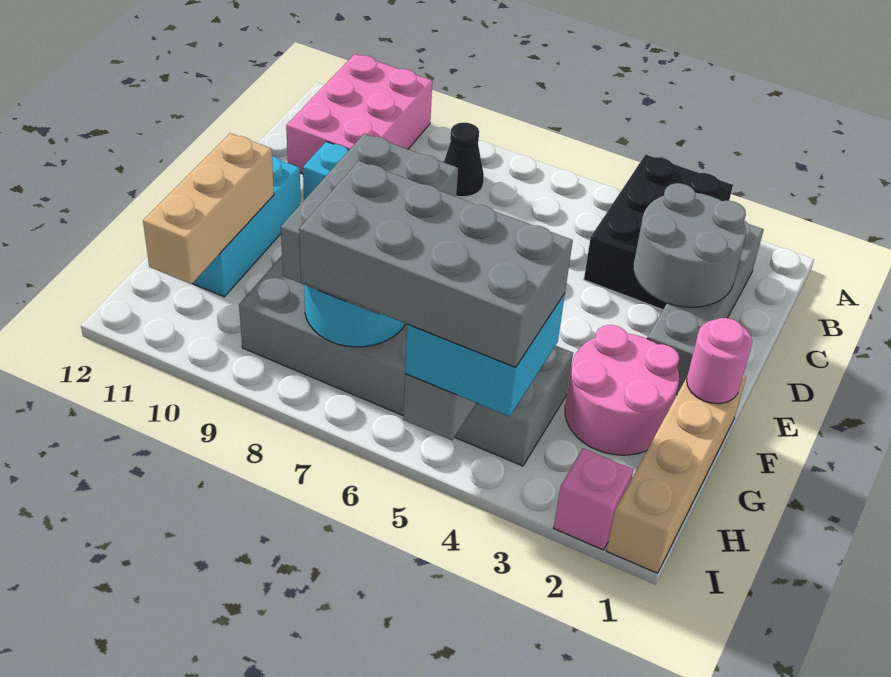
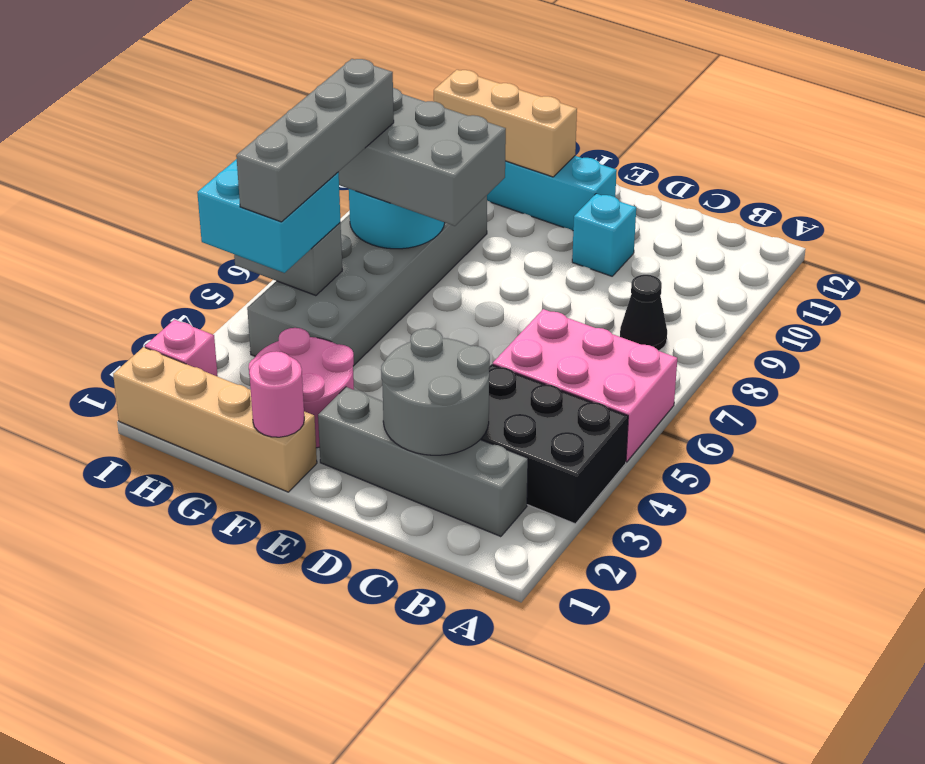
pink 2x3 brick [286,54,432,174] -> pink 2x3 brick moved to [493,309,677,462]
grey 2x4 brick [299,161,573,367] -> grey 1x4 brick [236,59,394,222]

